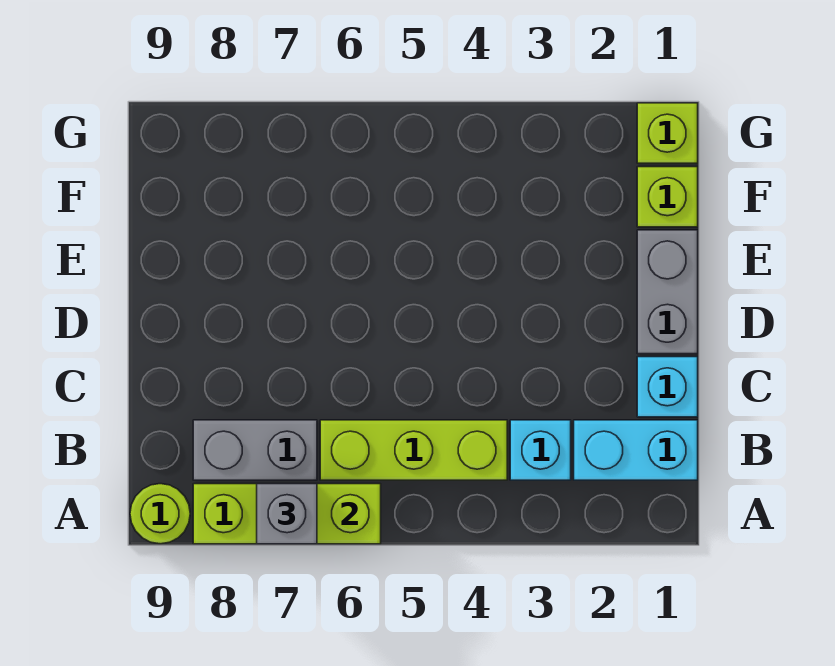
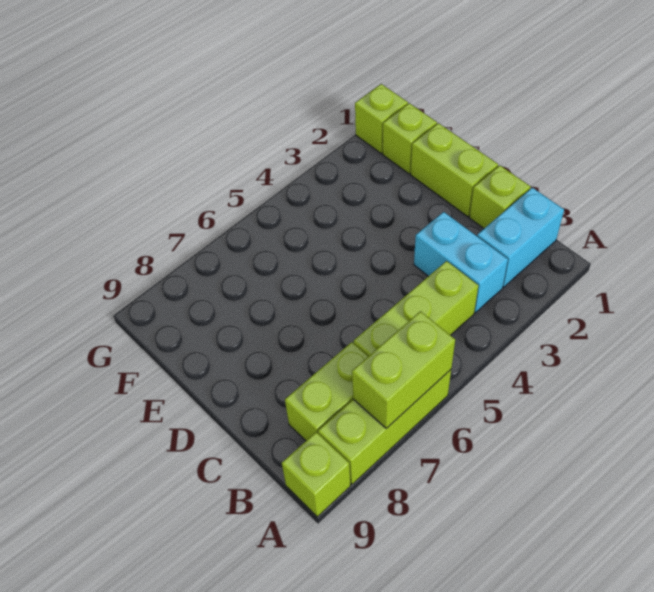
grey 1x1 brick [257,484,317,544] -> none
lime 1x1 round brick [130,484,190,544] -> lime 1x1 brick [282,432,350,517]
cyan 1x1 brick [510,420,571,480] -> cyan 1x2 brick [414,212,508,313]
grey 1x2 brick [193,420,317,480] -> lime 1x2 brick [285,342,368,441]
cyan 1x1 brick [637,357,698,417] -> lime 1x1 brick [469,166,531,228]
grey 1x2 brick [637,230,698,354] -> lime 1x2 brick [411,123,498,217]

